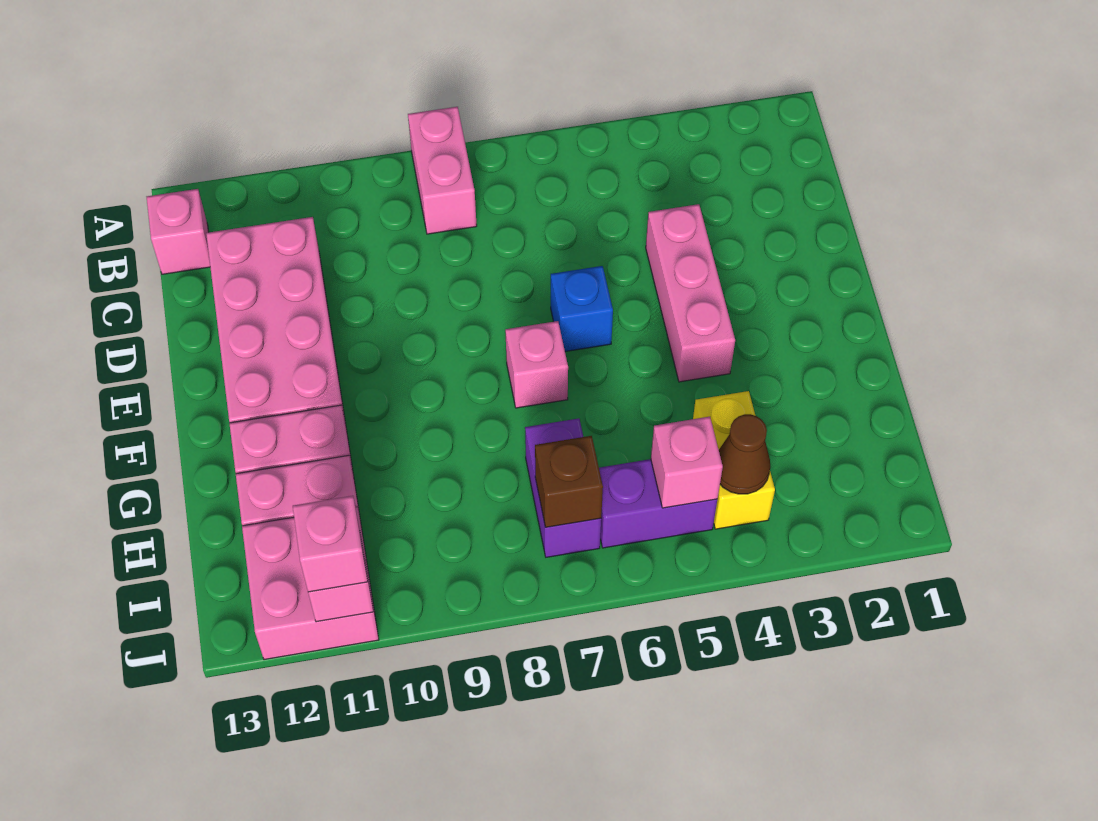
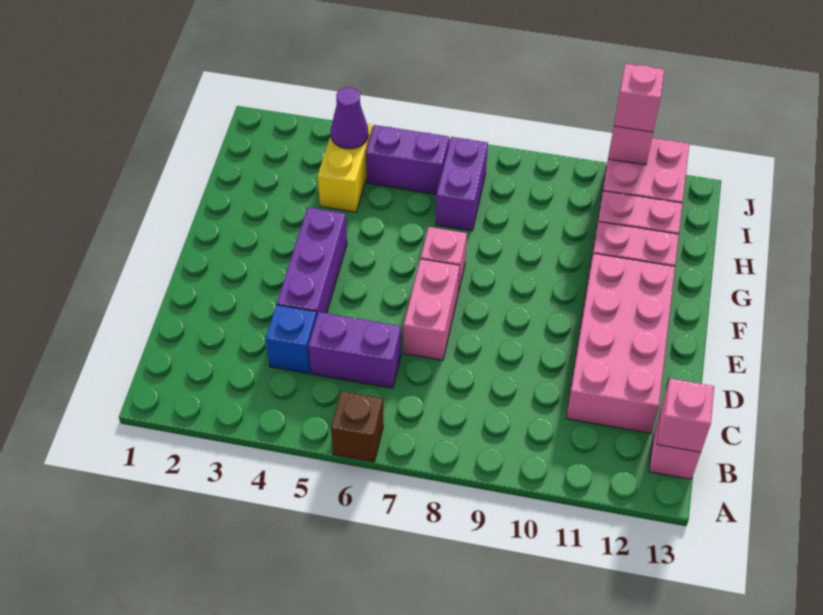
pink 1x2 brick [408,107,477,234] -> pink 1x2 brick moved to [404,259,460,360]
none -> purple 1x2 brick [308,312,401,388]
pink 1x3 brick [646,204,735,382] -> purple 1x3 brick [277,207,347,315]
blue 1x1 brick [551,266,613,352] -> blue 1x1 brick moved to [266,305,317,374]
brown 1x1 cone [719,414,770,494] -> purple 1x1 cone [331,87,368,149]
pink 1x1 brick [651,417,723,508] -> pink 1x1 brick moved to [657,379,714,452]
brown 1x1 brick [535,436,603,527] -> brown 1x1 brick moved to [331,391,383,462]

